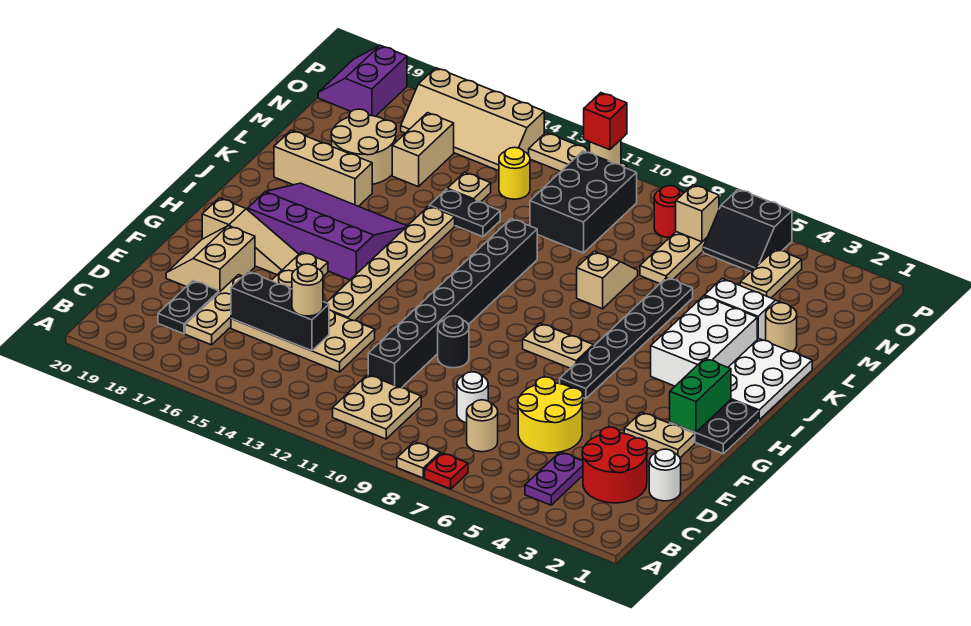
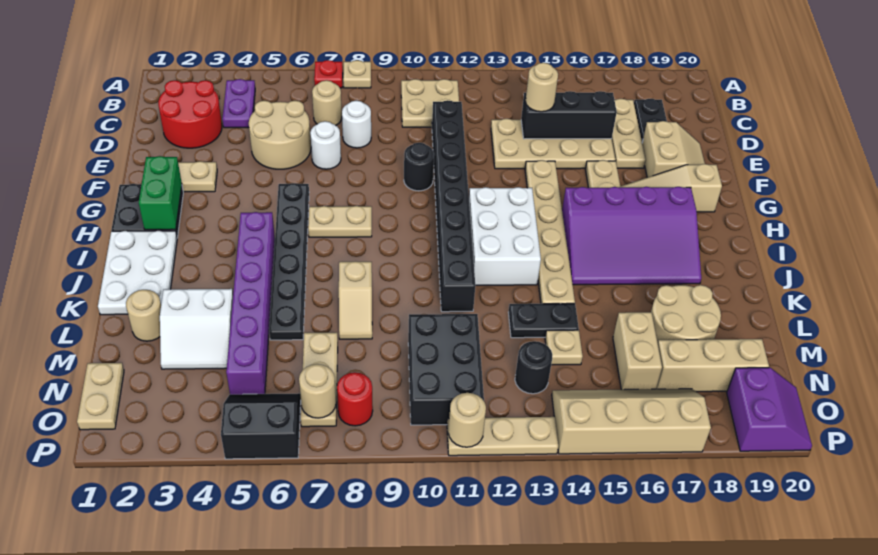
white 1x1 round brick [649,449,681,501] -> white 1x1 round brick moved to [310,121,341,169]
yellow 2x2 round brick [518,377,583,453] -> tan 2x2 round brick [249,101,311,169]
white 2x3 brick [651,296,757,386] -> white 2x3 brick moved to [469,187,541,285]
none -> purple 1x6 brick [226,212,275,394]
tan 1x3 brick [274,130,372,206] -> tan 1x3 brick moved to [656,339,769,392]
tan 1x2 plate [740,249,802,298] -> tan 1x2 plate moved to [77,363,124,430]
yellow 1x1 round brick [499,147,530,199] -> black 1x1 round brick [515,341,552,394]
tan 1x1 brick [676,185,719,242] -> tan 1x1 round brick [299,364,336,418]
red 1x1 brick [584,93,627,150] -> none

